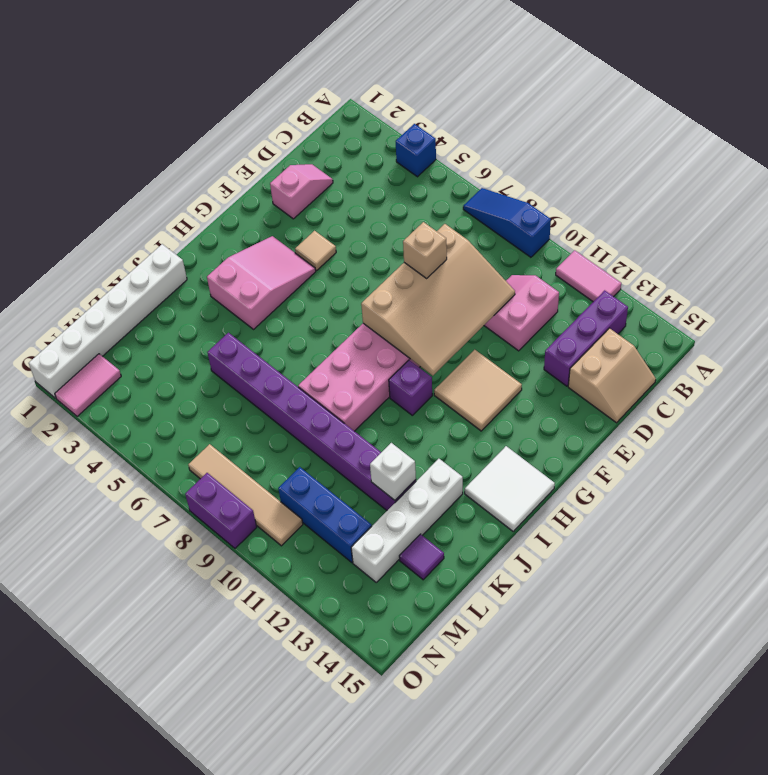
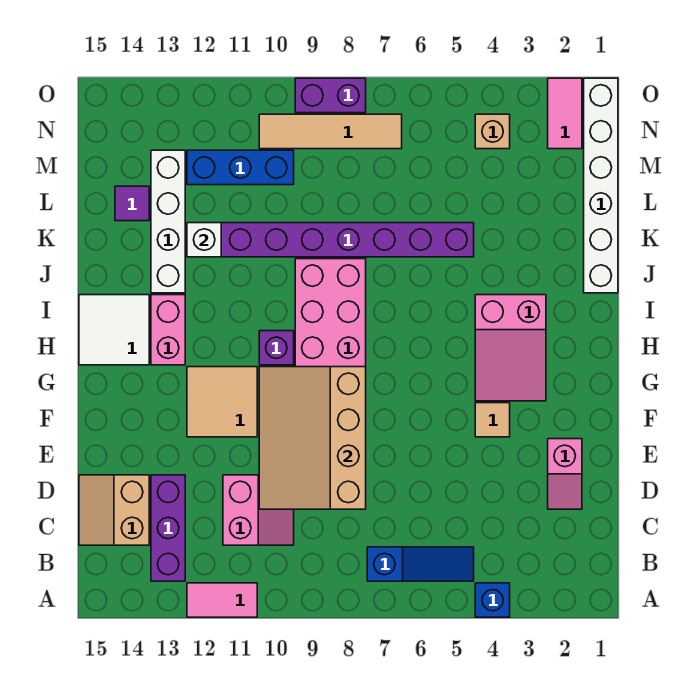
blue 1x3 slope [463,188,551,257] -> blue 1x3 slope moved to [367,547,474,581]
tan 1x1 brick [403,222,447,278] -> tan 1x1 brick moved to [475,114,510,149]
none -> pink 1x2 brick [151,295,185,365]

